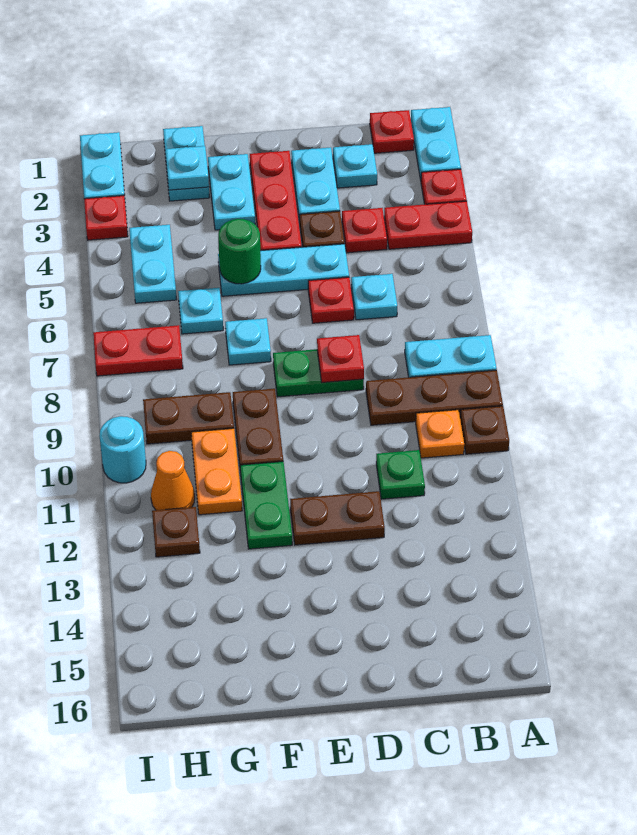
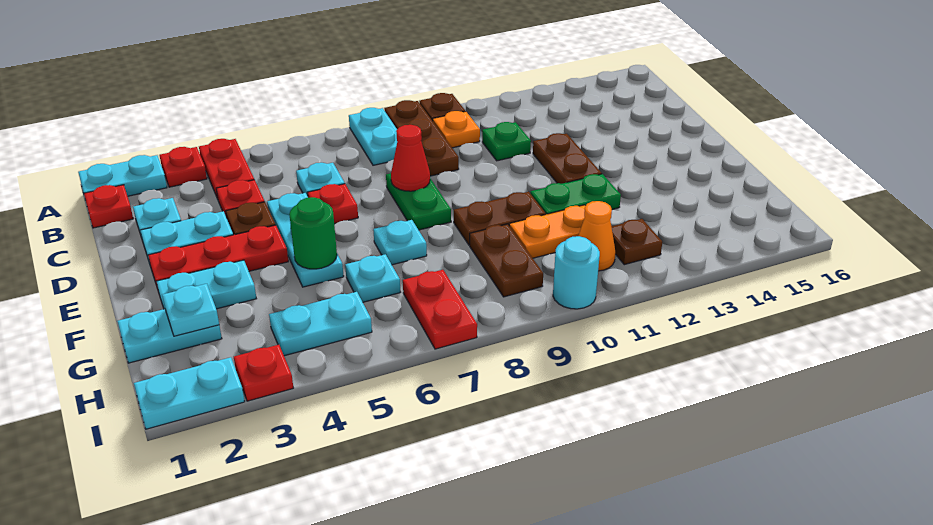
red 1x1 plate [317,335,364,383] -> red 1x1 cone [391,125,430,191]

